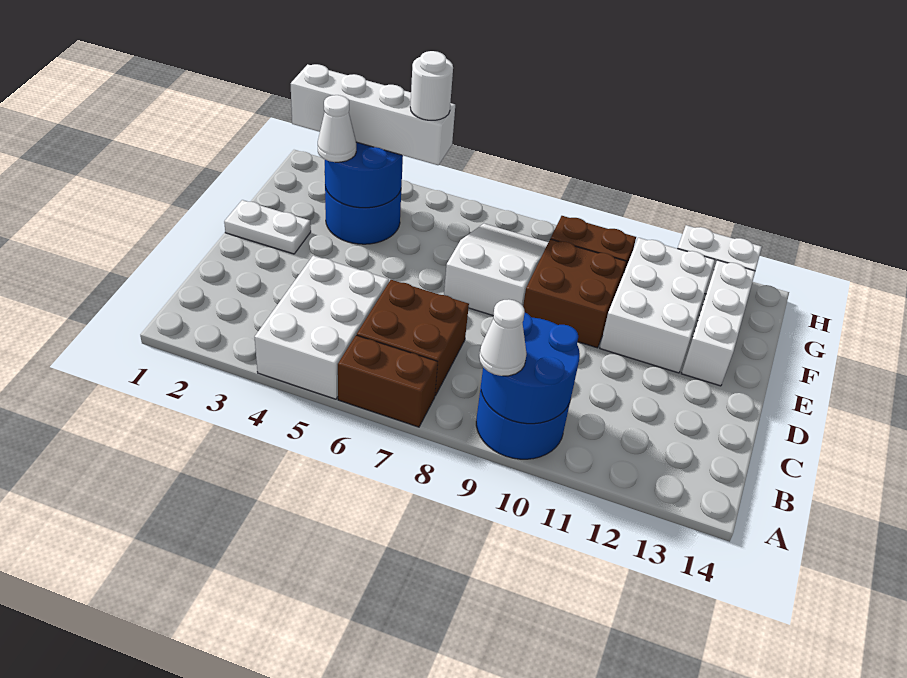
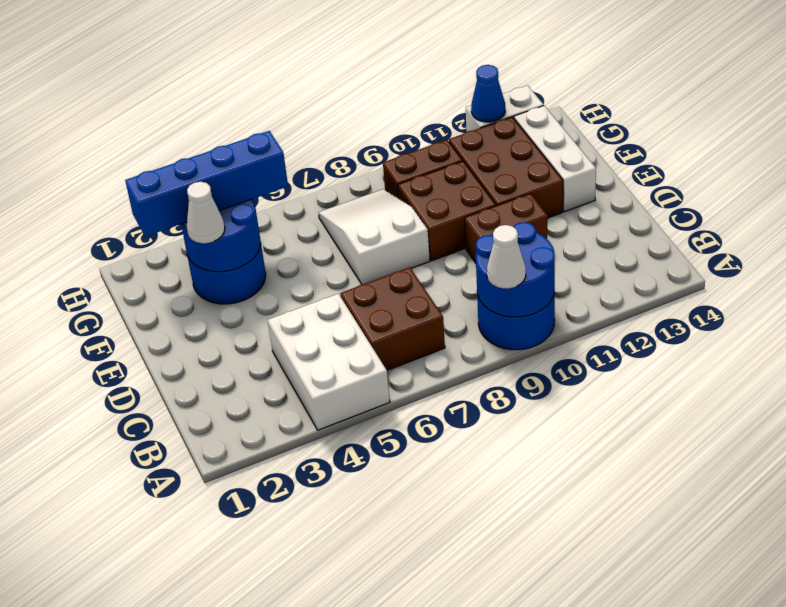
brown 1x2 brick [338,335,438,427] -> brown 1x2 brick moved to [465,193,547,263]
white 1x2 plate [224,200,311,254] -> none
white 2x3 brick [600,238,715,373] -> brown 2x3 brick [449,117,563,218]
white 1x4 brick [290,64,455,165] -> blue 1x4 brick [125,131,288,237]
white 1x1 round brick [410,51,453,120] -> none
none -> blue 1x1 cone [471,65,505,122]

